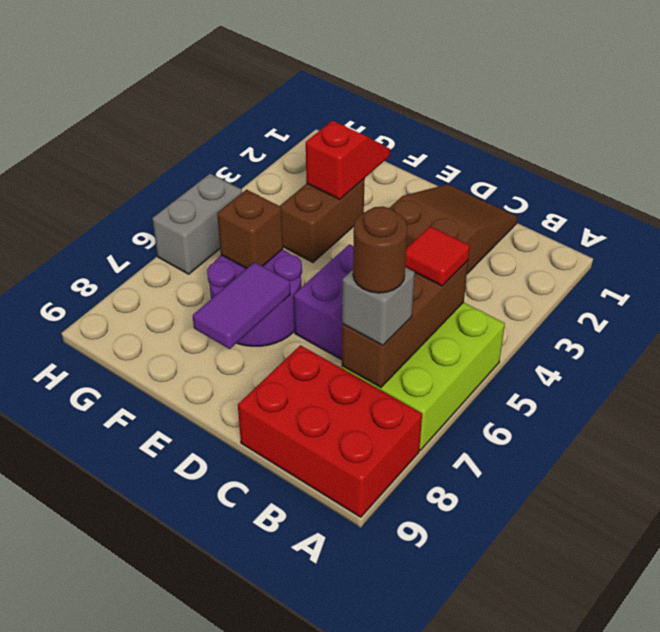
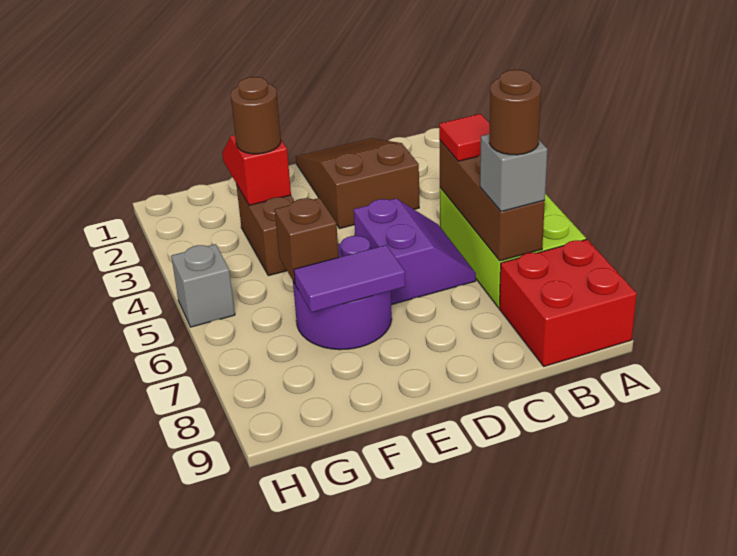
red 2x3 brick [238,345,422,517] -> red 2x2 brick [499,239,637,366]
purple 1x2 tile [193,262,290,349] -> purple 1x2 tile turned to [294,245,405,313]
none -> brown 1x1 round brick [231,77,281,154]
grey 1x2 brick [152,174,242,274] -> grey 1x1 brick [171,244,235,327]

